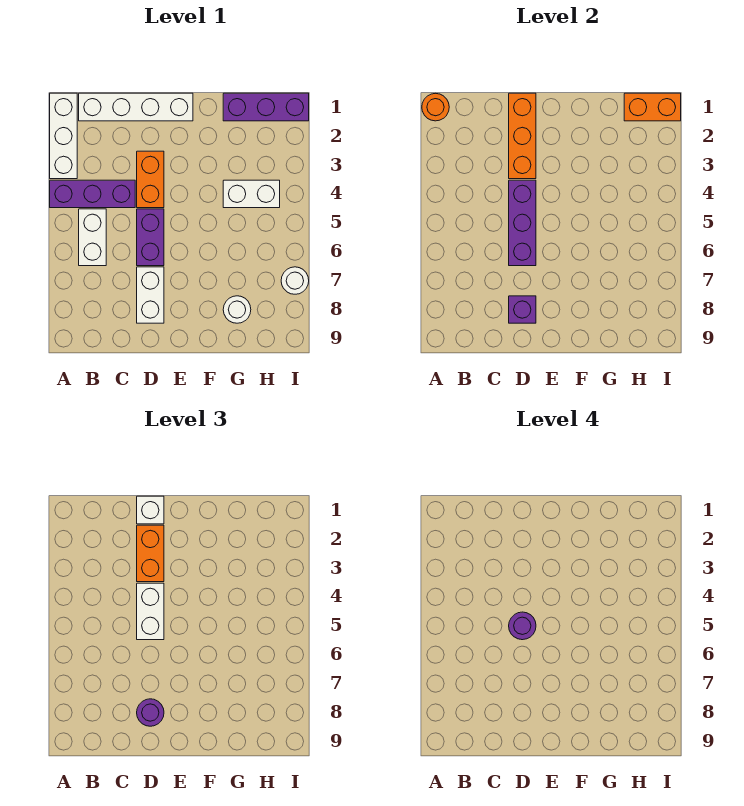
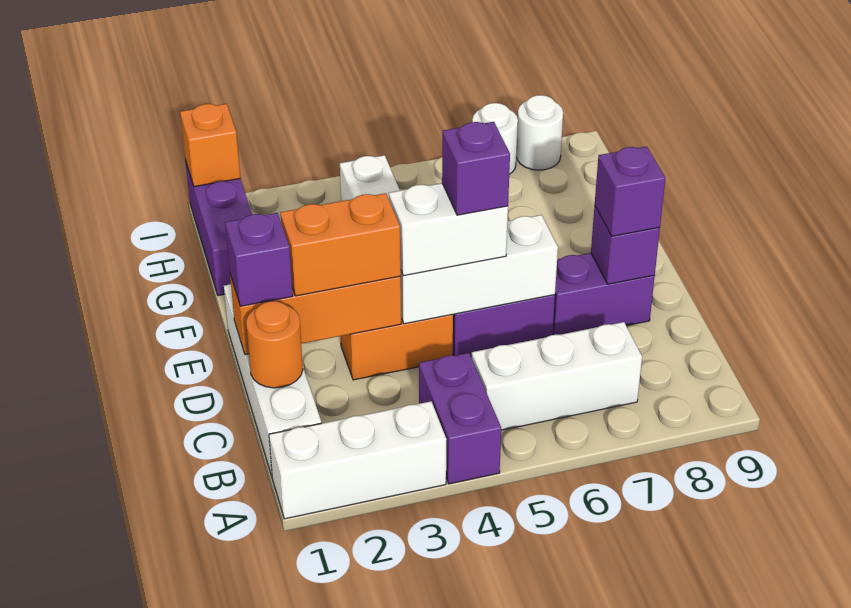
orange 1x1 round brick [422,93,449,121] -> orange 1x1 round brick moved to [246,301,303,388]
purple 1x3 brick [50,180,135,208] -> purple 1x2 brick [419,353,501,484]
white 1x2 brick [79,209,106,266] -> white 1x3 brick [472,322,642,430]
white 1x1 brick [137,496,164,524] -> purple 1x1 brick [225,213,293,306]
purple 1x3 brick [509,180,536,266] -> white 1x3 brick [400,215,558,324]
purple 1x1 round brick [509,612,536,640] -> purple 1x1 brick [442,122,510,215]
white 1x2 brick [137,267,164,323] -> purple 1x2 brick [553,253,655,335]
purple 1x1 round brick [137,699,164,726] -> purple 1x1 brick [595,147,665,236]
white 1x1 round brick [223,296,251,323] -> white 1x1 round brick moved to [516,95,563,170]
orange 1x2 brick [624,93,681,121] -> orange 1x1 brick [180,104,240,187]

